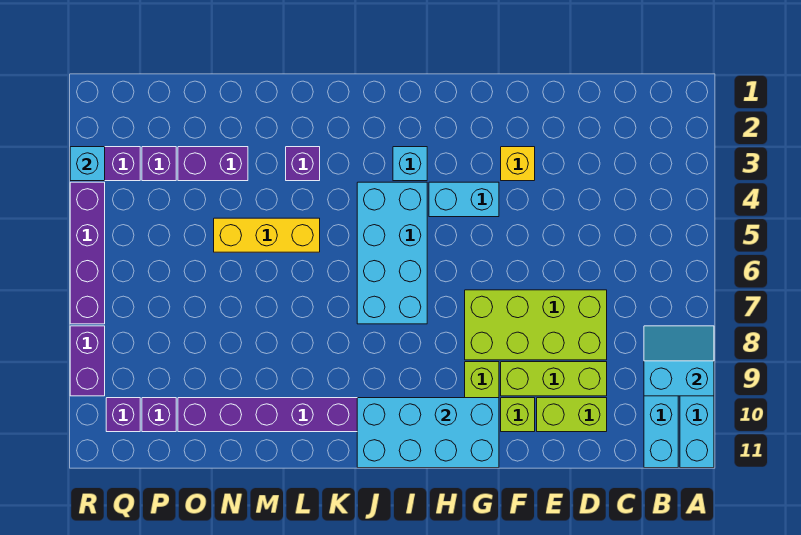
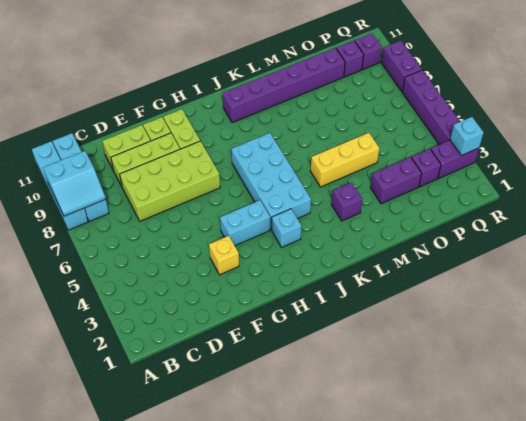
cyan 2x4 brick [357,398,499,468] -> none

